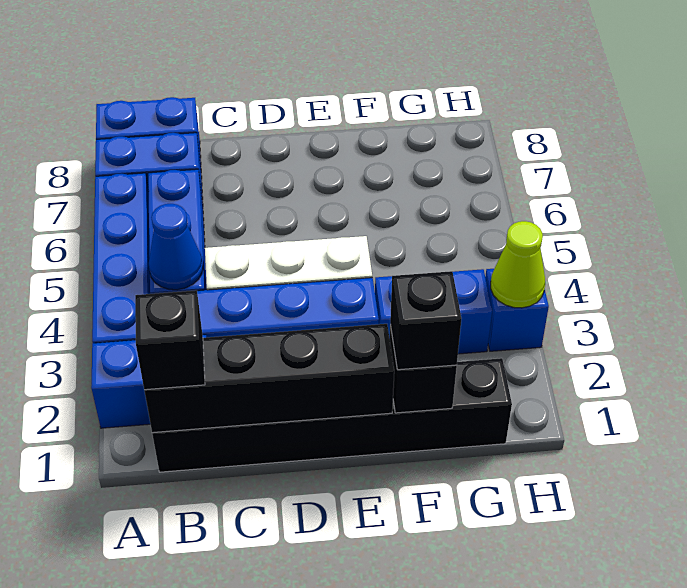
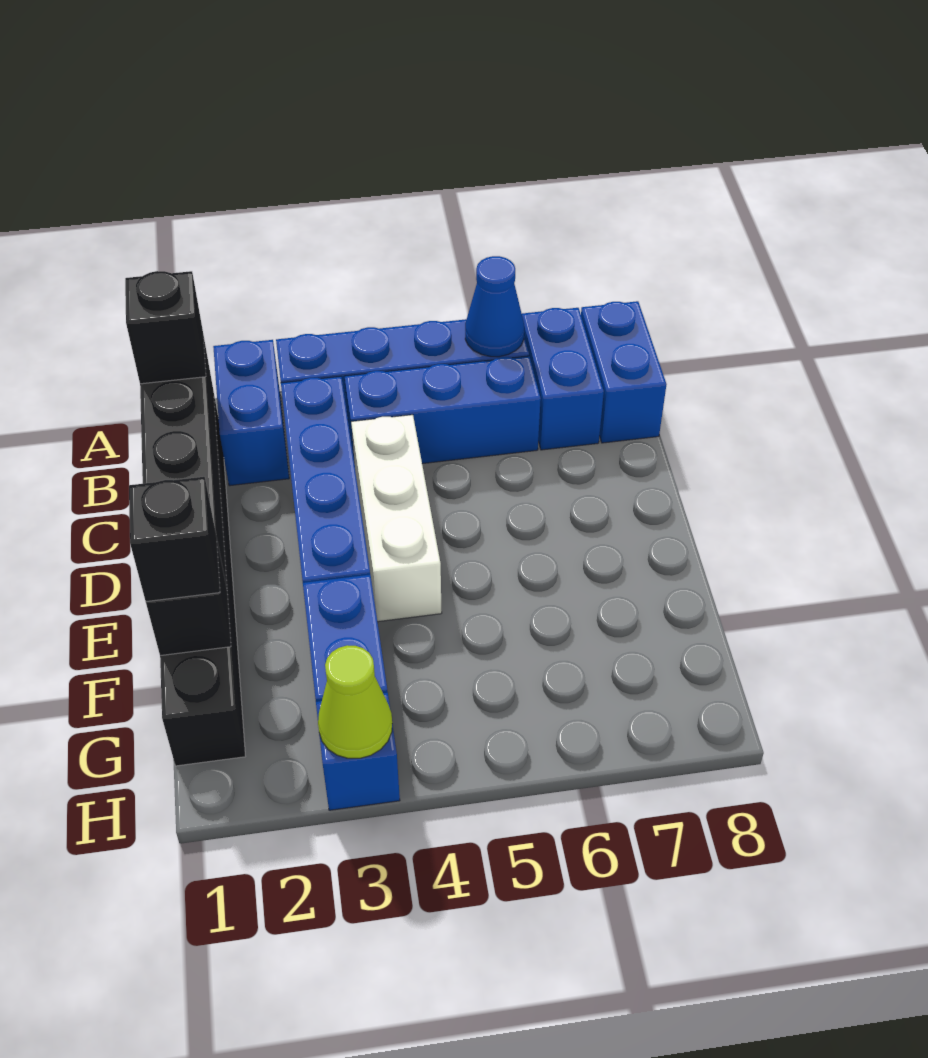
blue 1x1 cone [149,204,203,290] -> blue 1x1 cone moved to [465,256,524,357]

